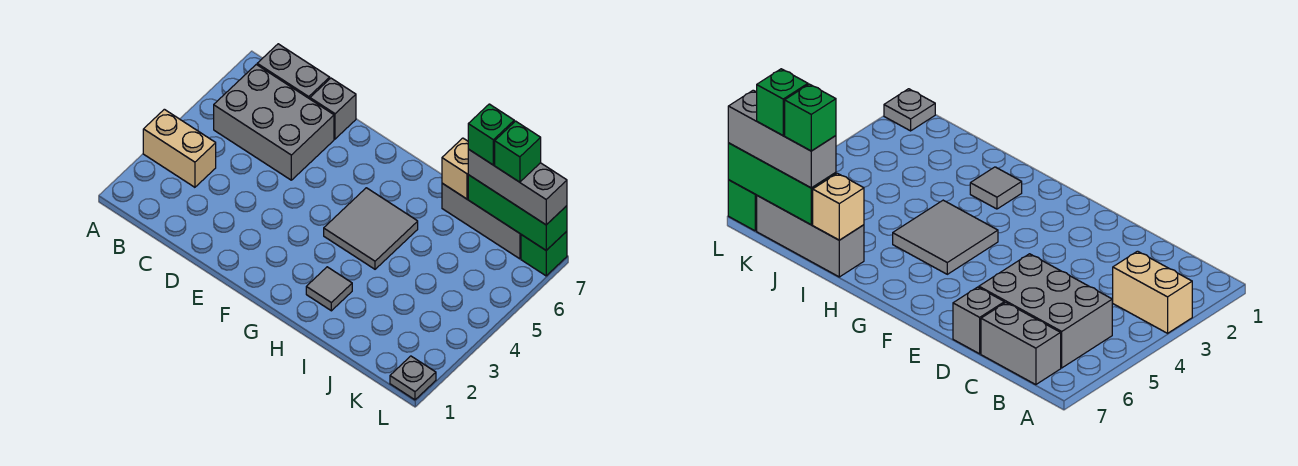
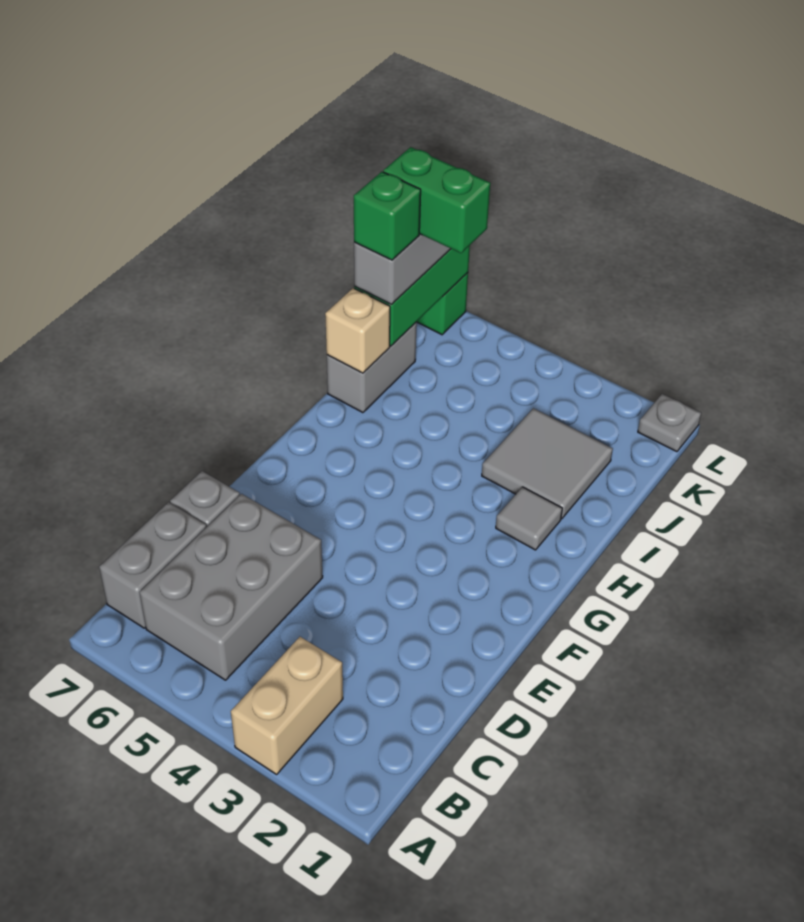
grey 2x2 tile [324,188,418,269] -> grey 2x2 tile moved to [482,408,613,519]
grey 1x3 brick [442,183,521,259] -> grey 1x2 brick [327,322,417,413]
green 1x1 brick [495,121,541,182] -> green 1x2 brick [383,147,490,253]

